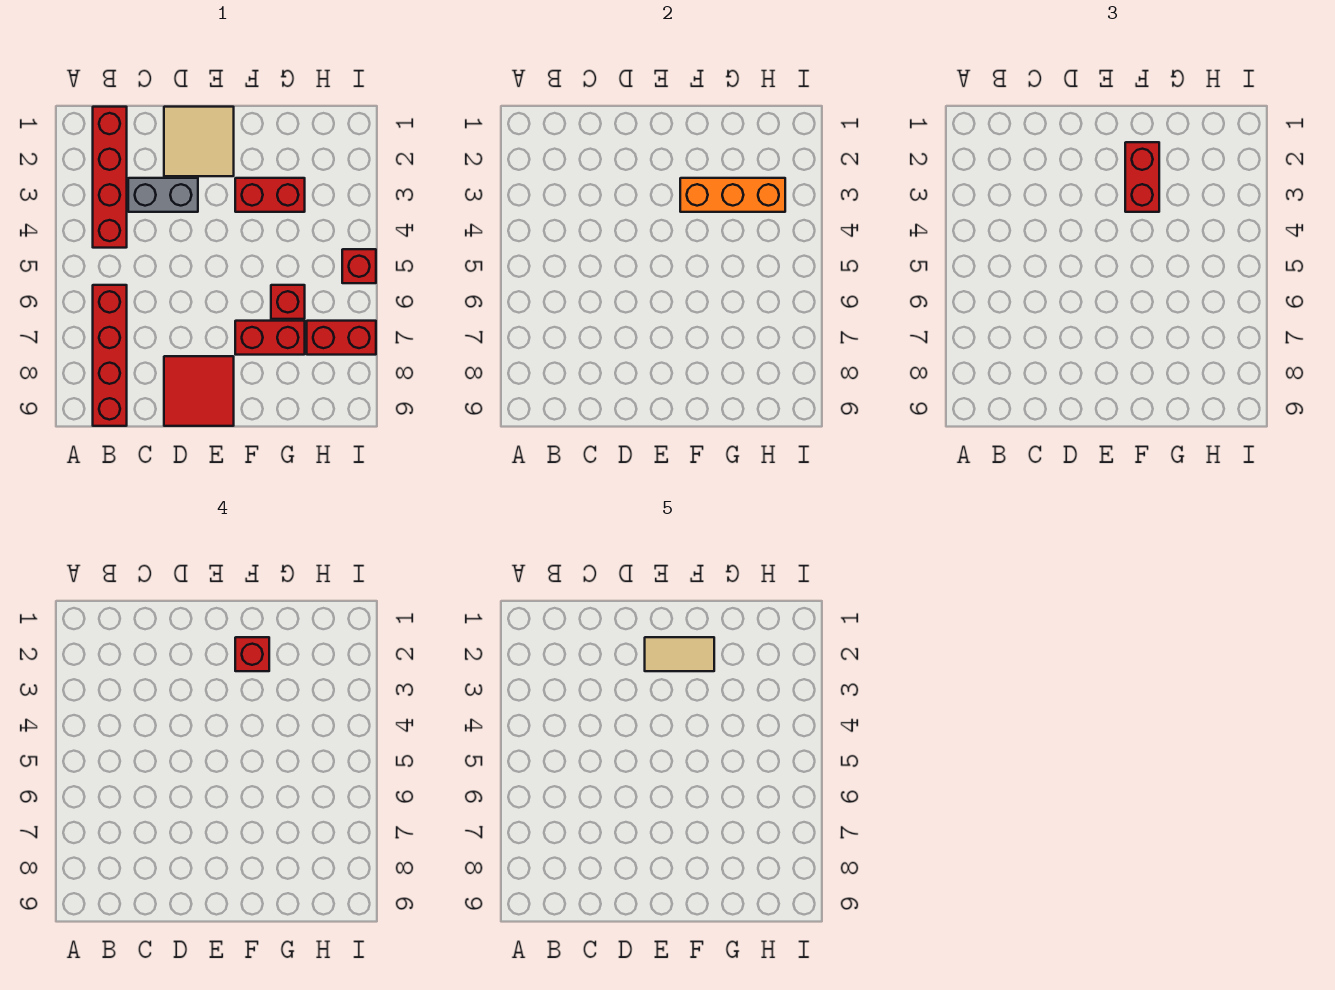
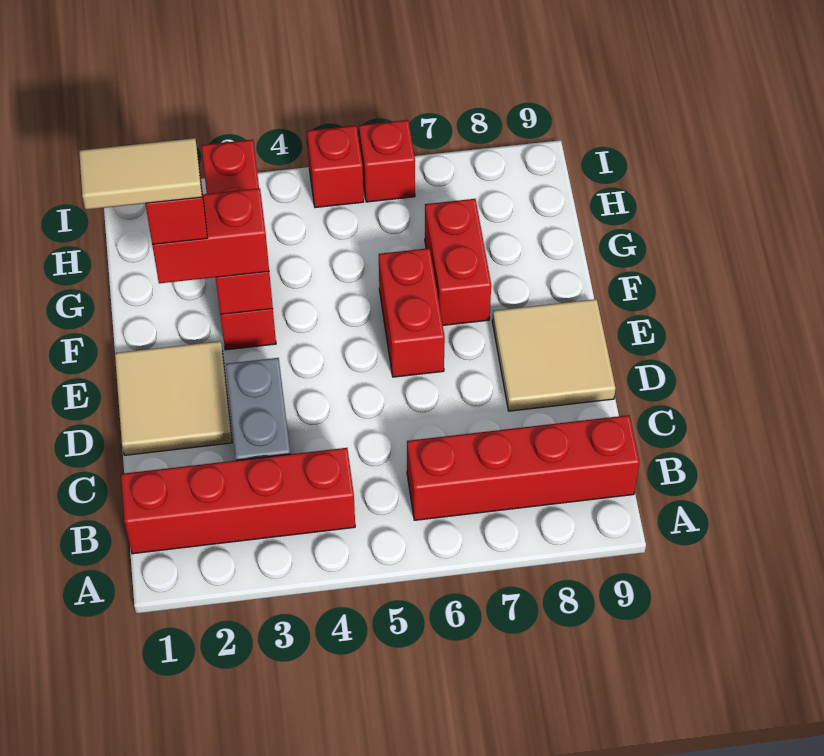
red 2x2 tile [164,356,234,426] -> tan 2x2 tile [492,299,616,411]
tan 1x2 tile [645,637,714,671] -> tan 1x2 tile turned to [79,138,202,210]
orange 1x3 brick [680,178,785,212] -> red 1x3 brick [202,140,273,314]
red 1x1 brick [271,285,305,319] -> red 1x1 brick moved to [359,120,415,202]
red 1x2 brick [307,321,376,355] -> red 1x2 brick moved to [379,248,445,377]

